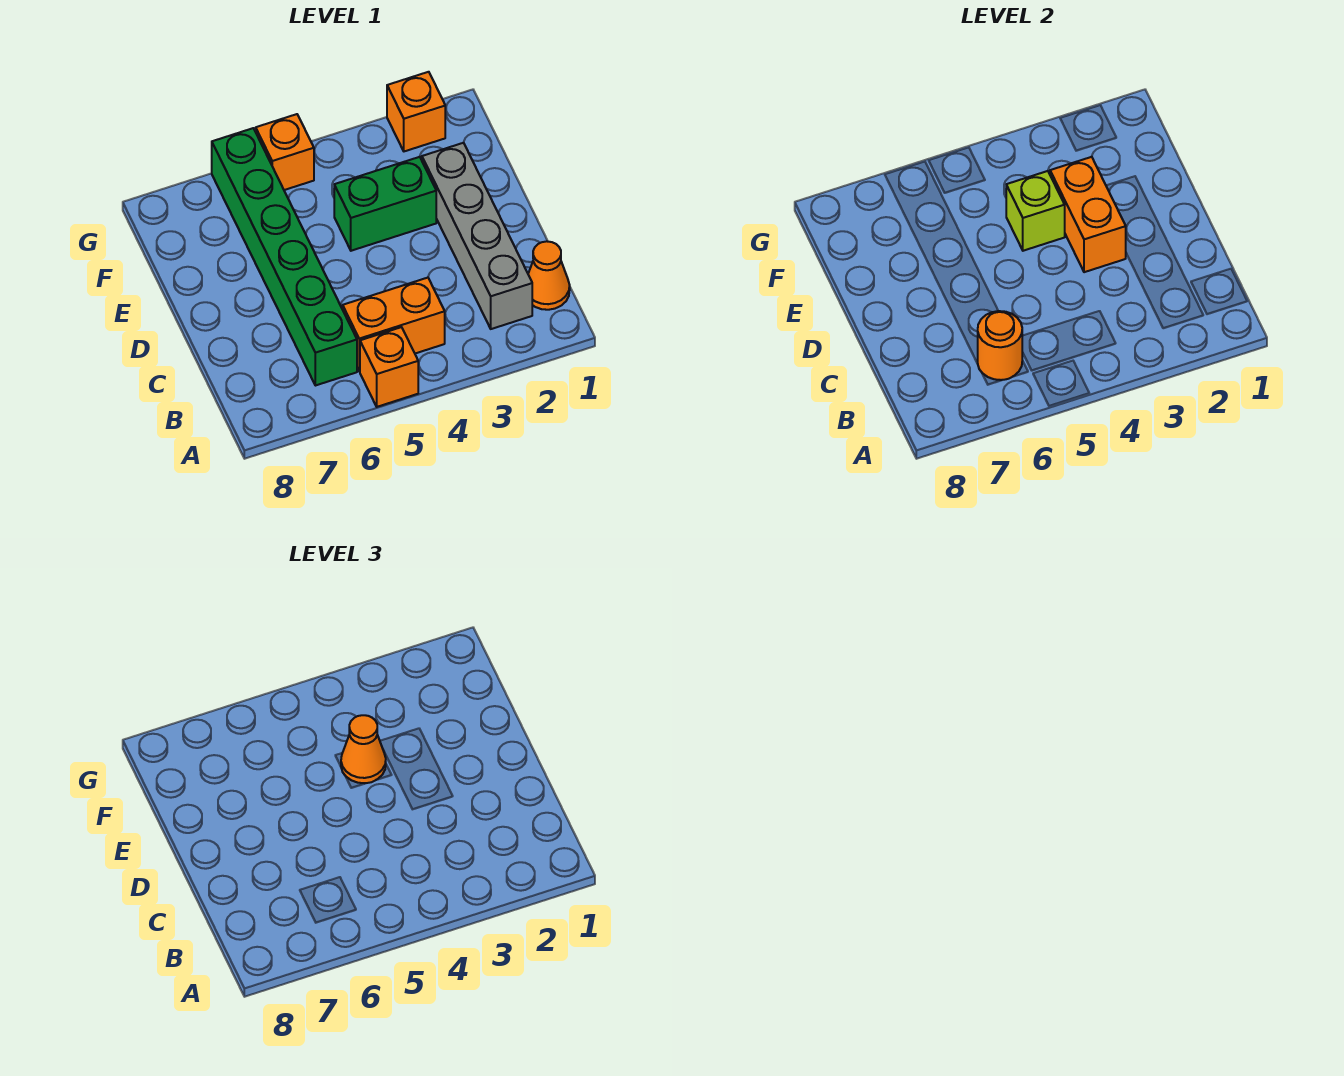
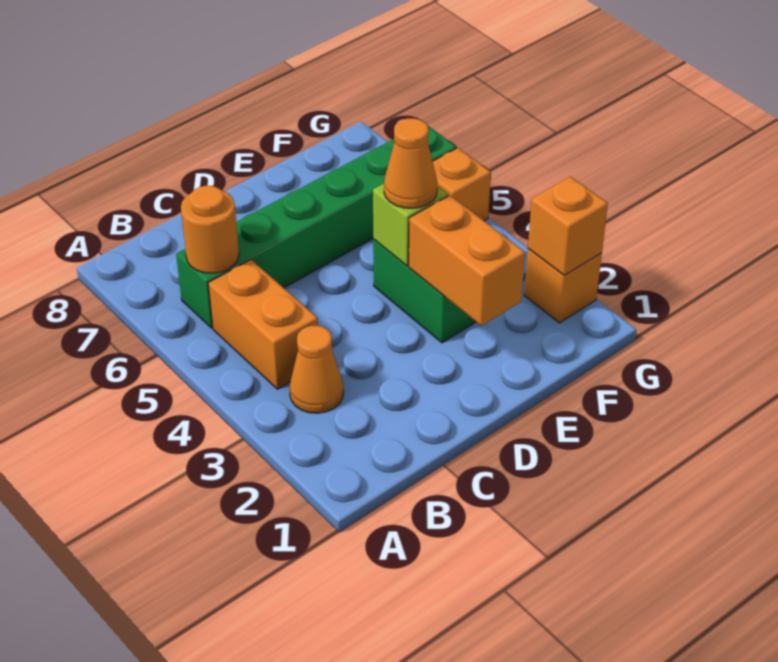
orange 1x1 brick [360,327,418,407] -> orange 1x1 brick moved to [528,177,608,275]
orange 1x1 cone [528,241,570,310] -> orange 1x1 cone moved to [289,326,344,413]
grey 1x4 brick [422,143,532,329] -> none
orange 1x2 brick [1050,157,1126,272] -> orange 1x2 brick turned to [409,195,525,326]

